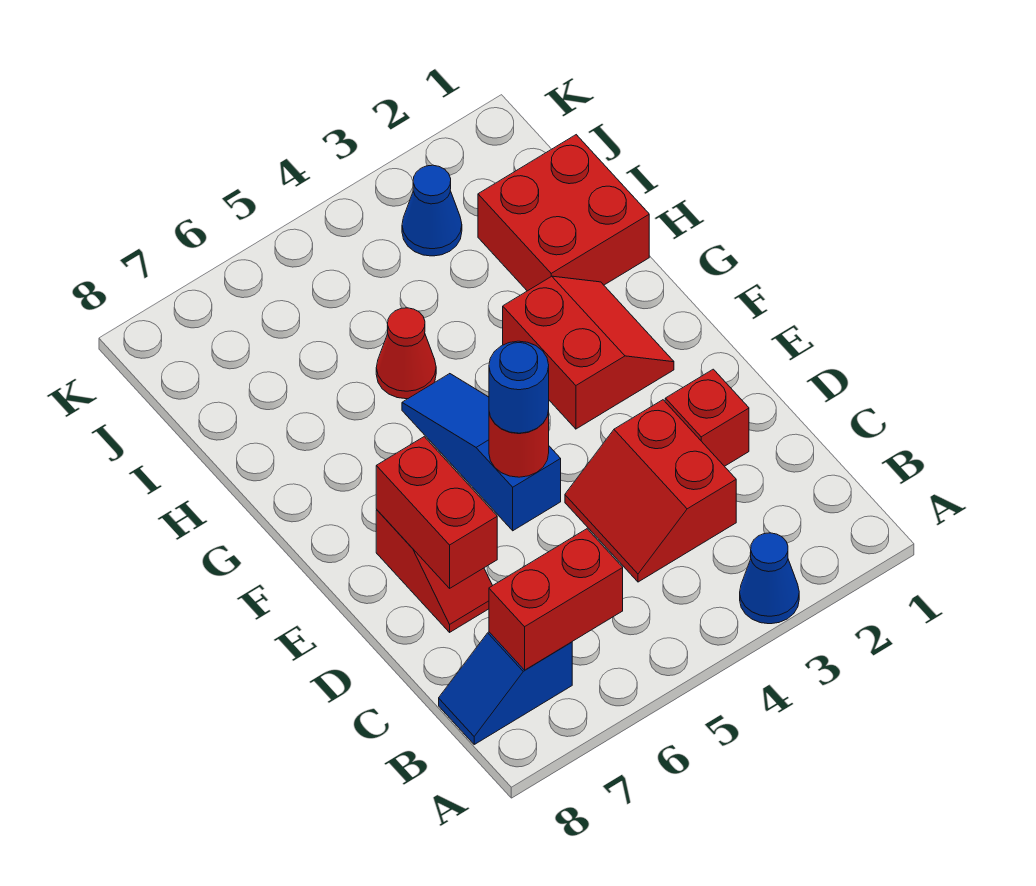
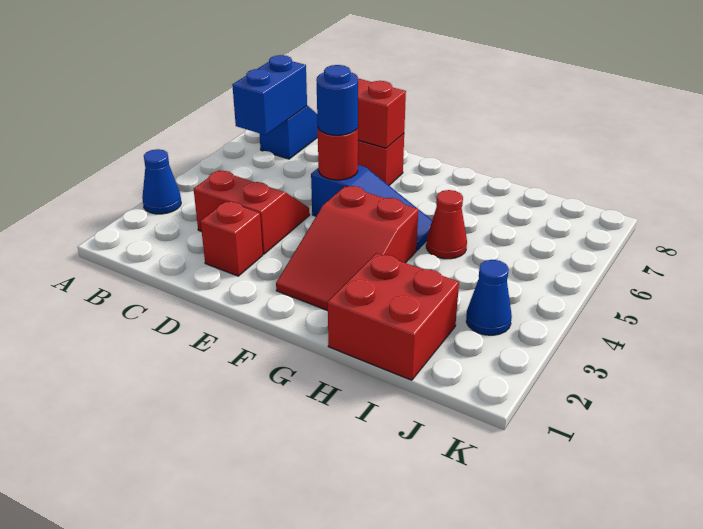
red 1x2 brick [489,529,623,670] -> blue 1x2 brick [232,55,307,135]
red 2x2 slope [503,276,674,429] -> red 2x3 slope [276,186,418,311]

